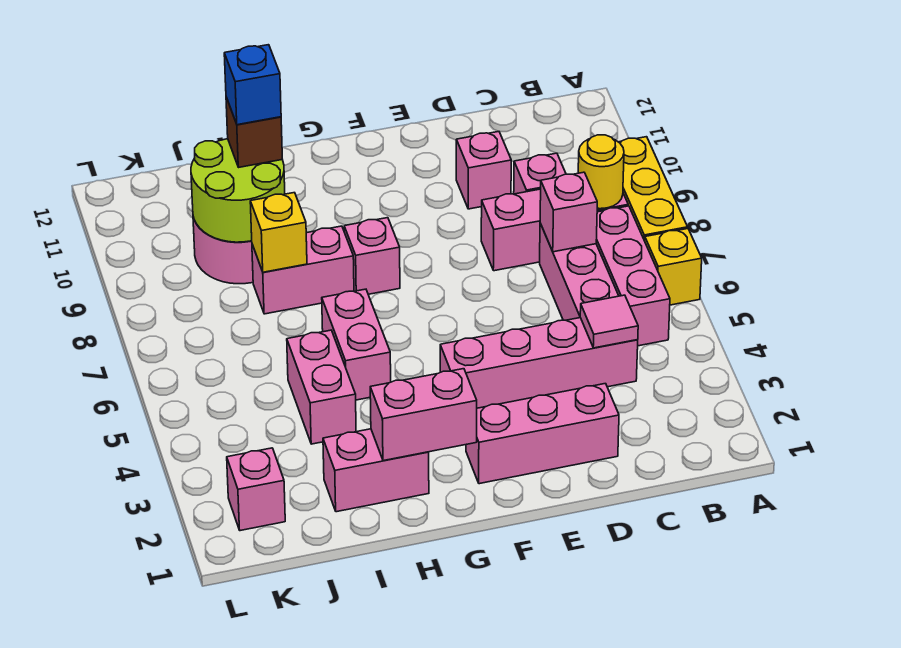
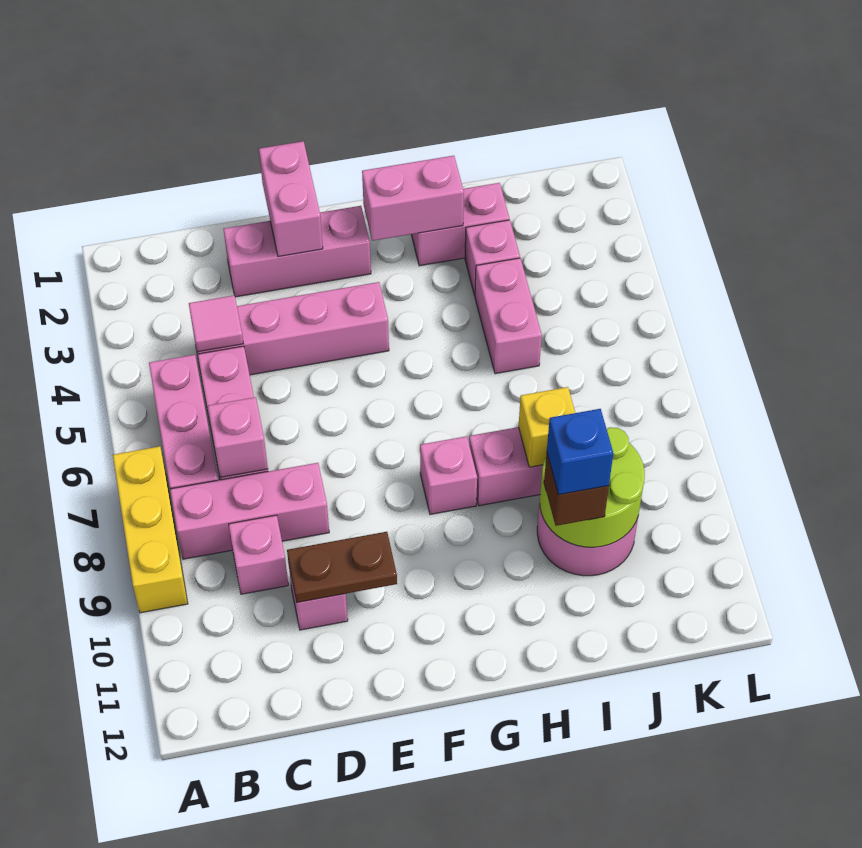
yellow 1x1 brick [645,229,702,305] -> none
yellow 1x1 round brick [578,135,624,209] -> none
none -> brown 1x2 plate [287,532,397,603]
pink 1x2 brick [322,289,391,400] -> pink 1x2 brick moved to [259,141,323,257]
pink 1x1 brick [227,448,285,531] -> pink 1x1 brick moved to [465,220,520,296]

